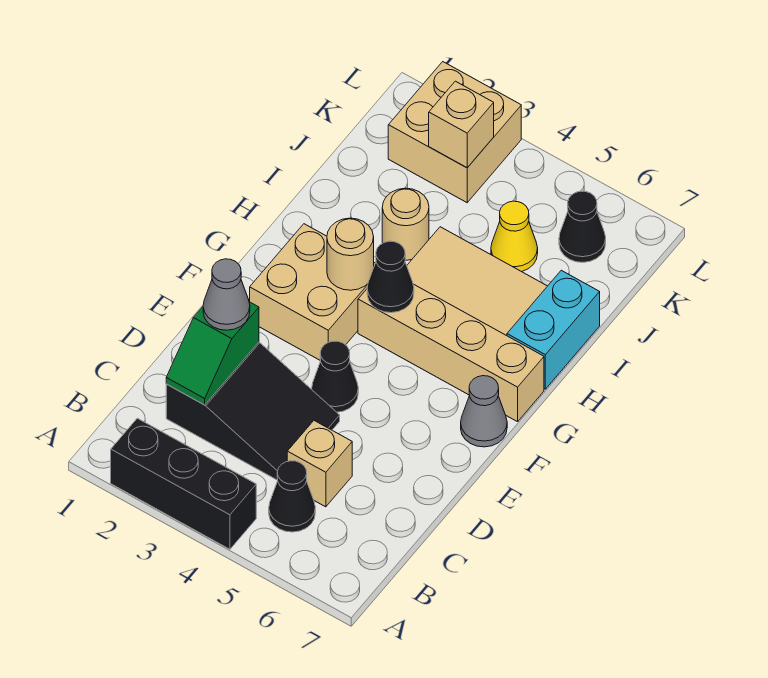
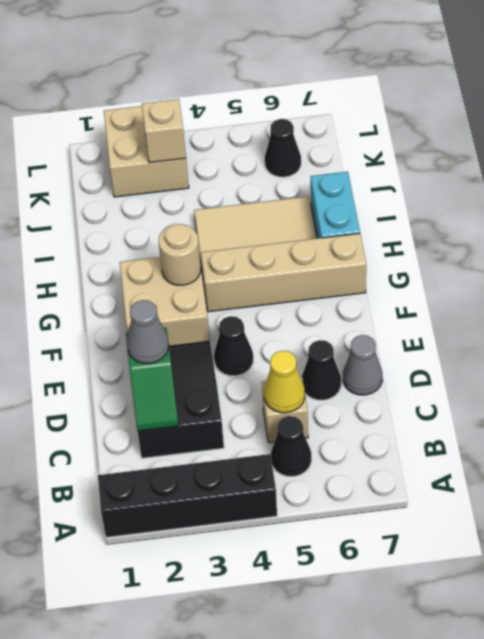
black 1x3 brick [111,418,256,549] -> black 1x4 brick [98,454,277,537]
black 2x3 slope [166,342,340,480] -> black 2x3 slope turned to [138,341,224,458]
grey 1x1 cone [461,376,507,447] -> grey 1x1 cone moved to [343,335,382,395]
black 1x1 cone [367,241,414,313] -> black 1x1 cone moved to [302,340,341,400]
tan 1x1 round brick [382,188,429,260] -> none
yellow 1x1 cone [491,201,538,272] -> yellow 1x1 cone moved to [264,351,305,413]

